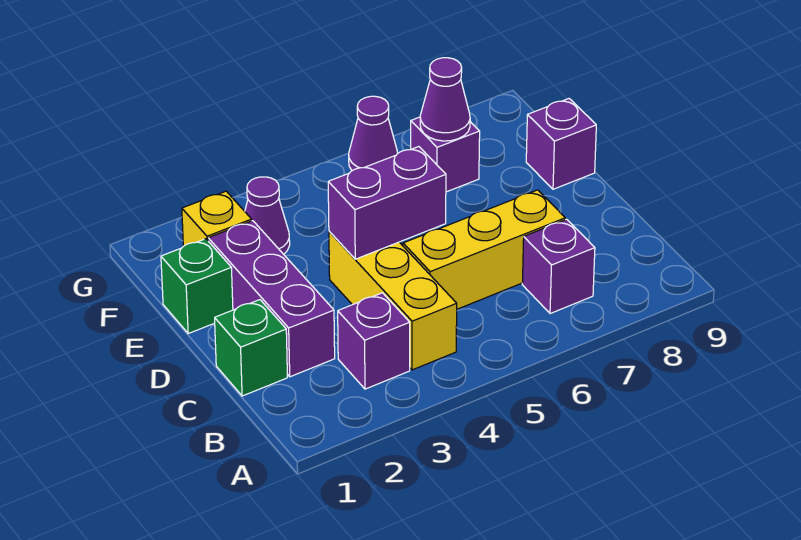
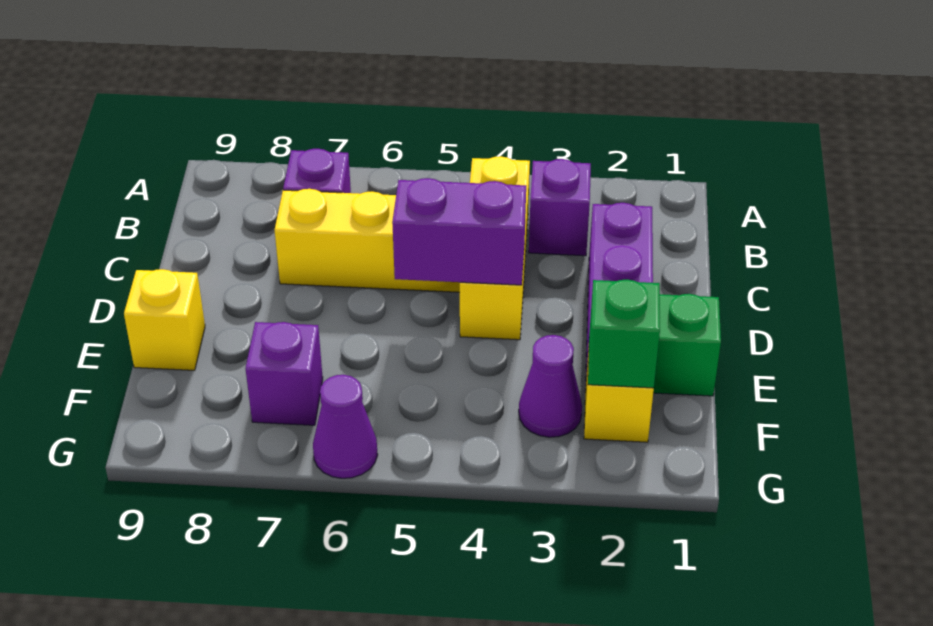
green 1x1 brick [215,300,287,396] -> green 1x1 brick moved to [588,280,660,388]
purple 1x1 brick [526,99,596,189] -> yellow 1x1 brick [124,269,205,370]
purple 1x1 cone [420,58,470,141] -> none

